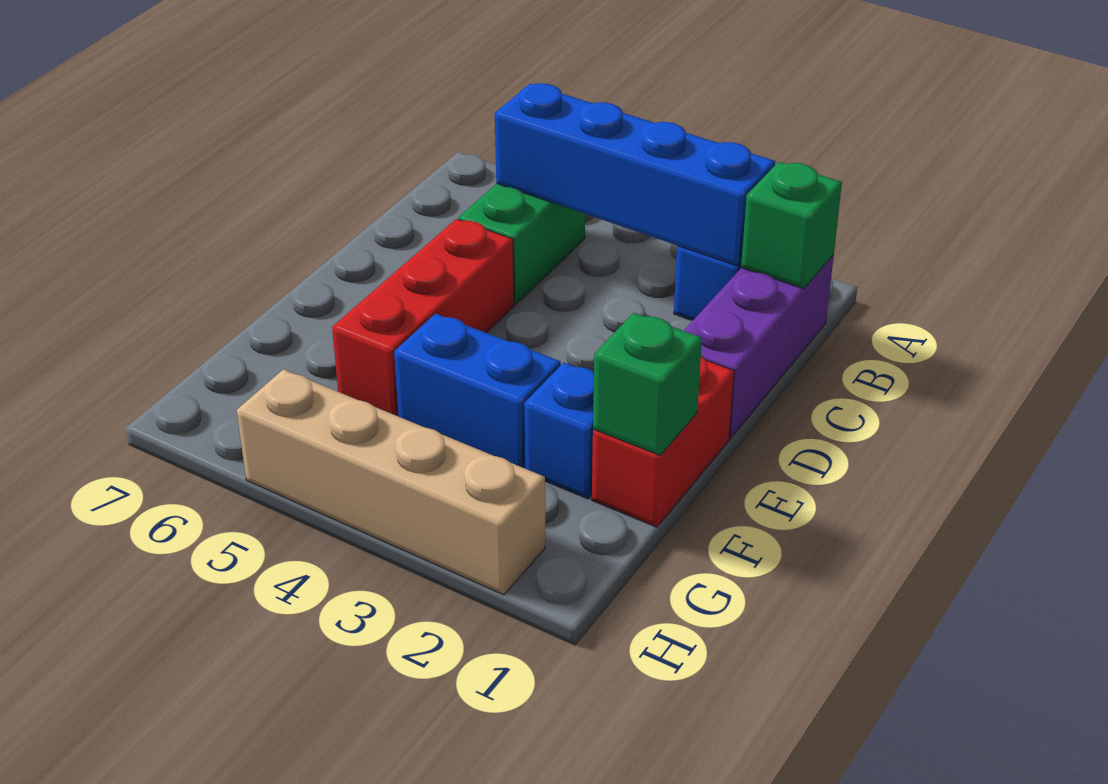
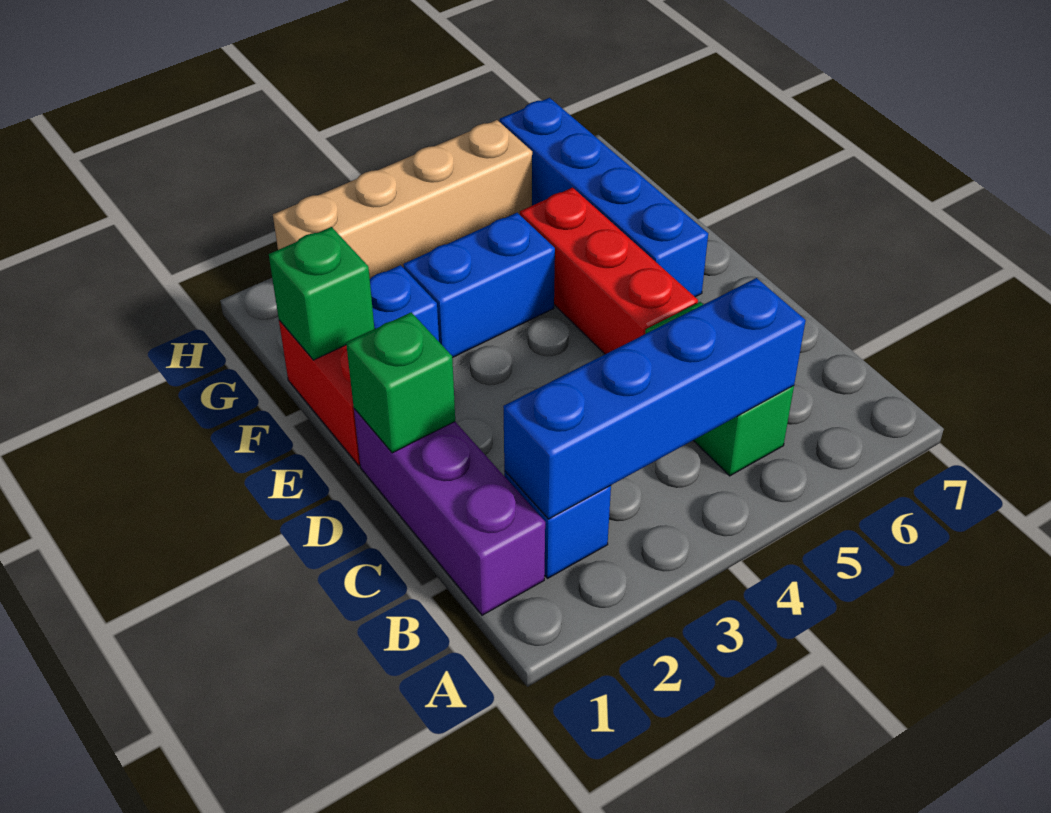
green 1x1 brick [741,162,842,289] -> green 1x1 brick moved to [346,312,455,453]
none -> blue 1x4 brick [500,98,708,297]

